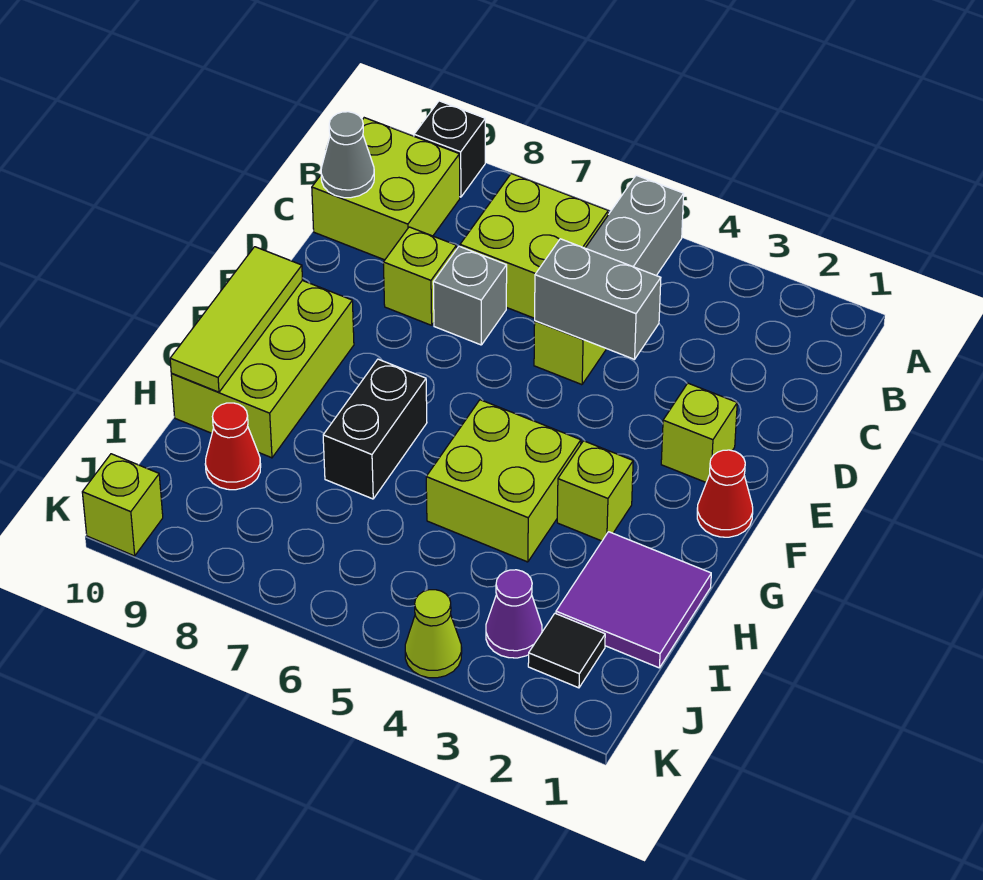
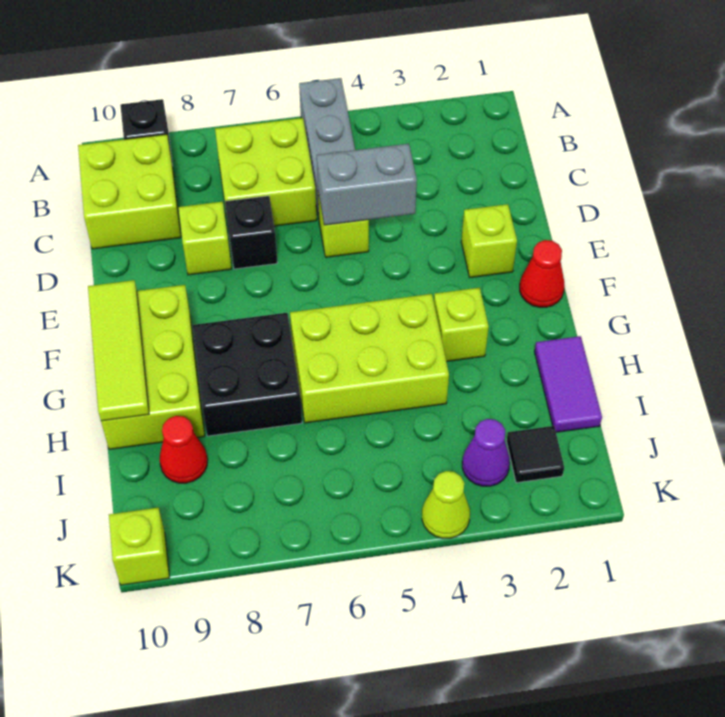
grey 1x1 cone [321,112,374,198] -> none
grey 1x1 brick [433,246,507,345] -> black 1x1 brick [225,196,277,269]
lime 2x2 brick [426,400,581,562] -> lime 2x3 brick [290,294,449,423]
black 1x2 brick [323,359,427,499] -> black 2x2 brick [193,313,302,436]
purple 2x2 tile [556,532,711,668] -> purple 1x2 tile [535,336,602,432]

